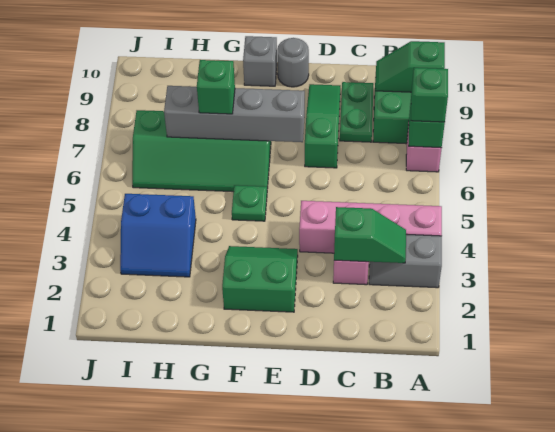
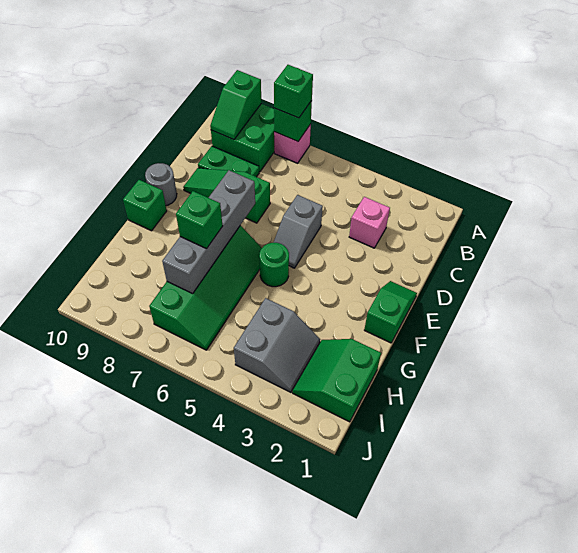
grey 1x2 slope [369,234,442,288] -> grey 1x2 slope moved to [273,195,323,268]
pink 1x4 brick [299,201,442,253] -> none
green 1x2 slope [334,207,406,263] -> green 1x2 slope moved to [364,281,417,343]
green 2x2 slope [222,246,298,312] -> green 2x2 slope moved to [292,339,381,422]
green 1x1 plate [232,185,267,221] -> green 1x1 round brick [259,243,289,287]
grey 1x1 brick [243,36,277,86] -> green 1x1 brick [123,180,167,231]
blue 2x2 slope [120,194,196,277] -> grey 2x2 slope [234,298,320,392]

